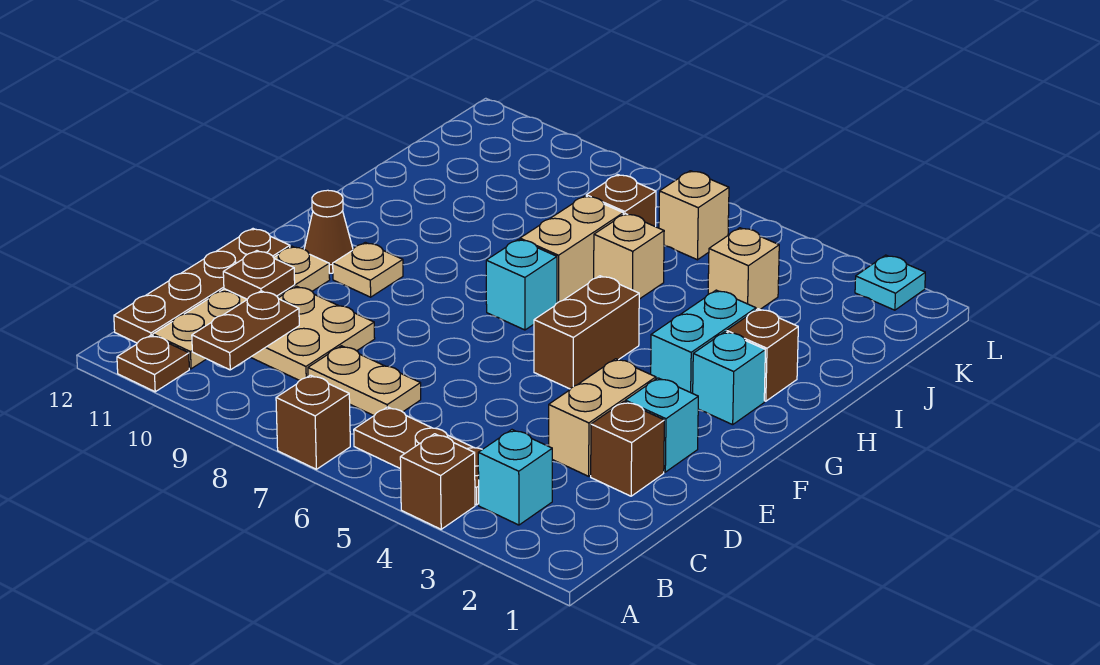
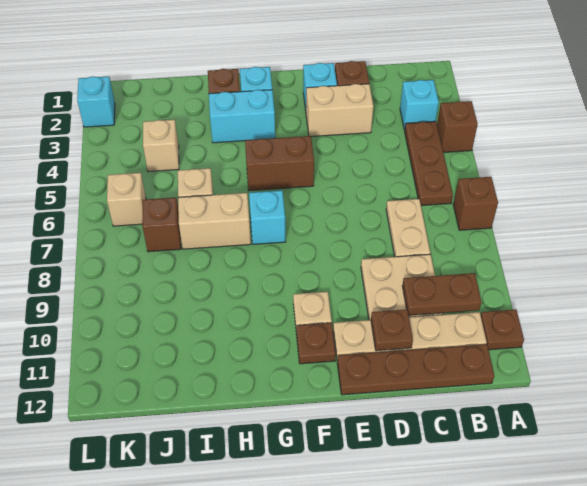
brown 1x1 cone [304,190,353,274] -> brown 1x1 plate [296,323,336,364]
cyan 1x1 plate [855,255,925,310] -> cyan 1x1 brick [77,76,115,127]

